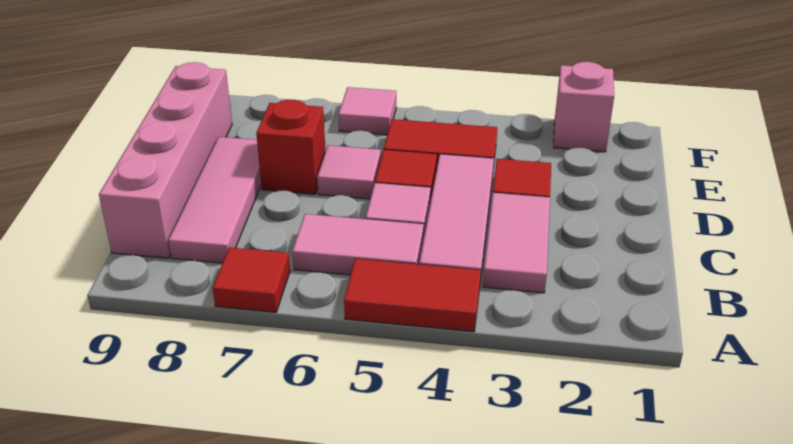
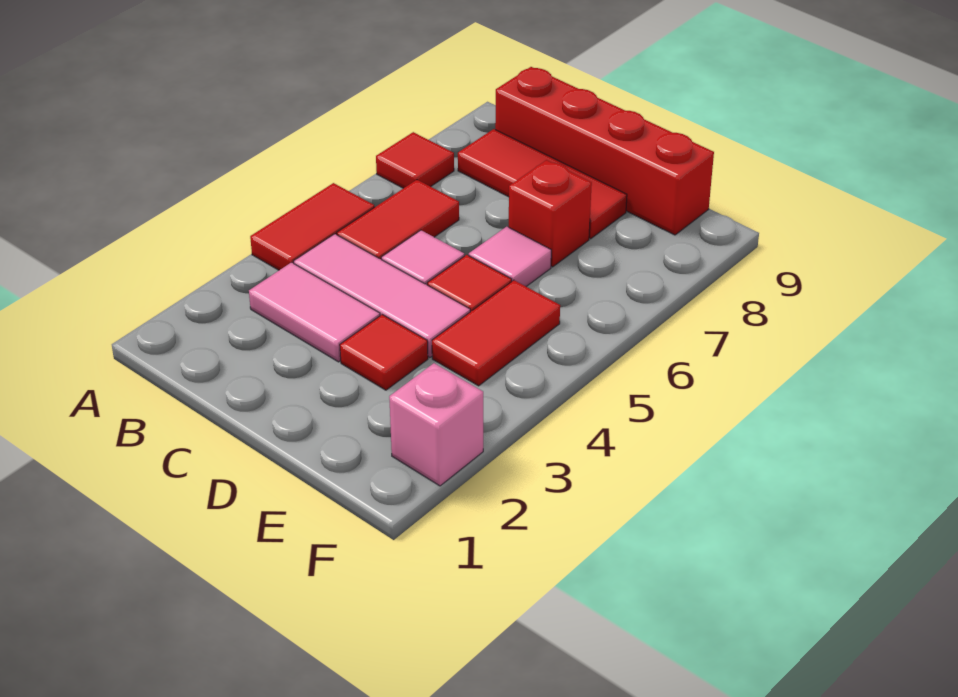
pink 1x2 tile [292,214,424,275] -> red 1x2 tile [337,180,459,259]
pink 1x3 tile [168,137,261,263] -> red 1x3 tile [458,129,627,239]
pink 1x4 brick [99,62,232,258] -> red 1x4 brick [495,67,714,235]
pink 1x1 tile [338,87,396,135] -> none

